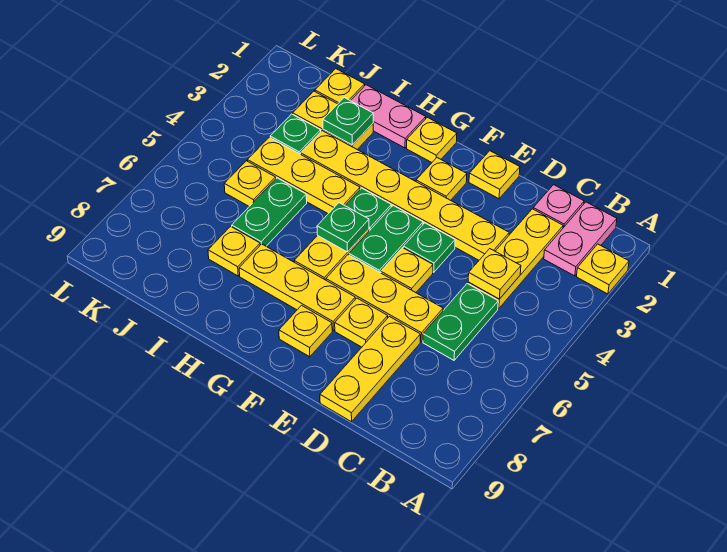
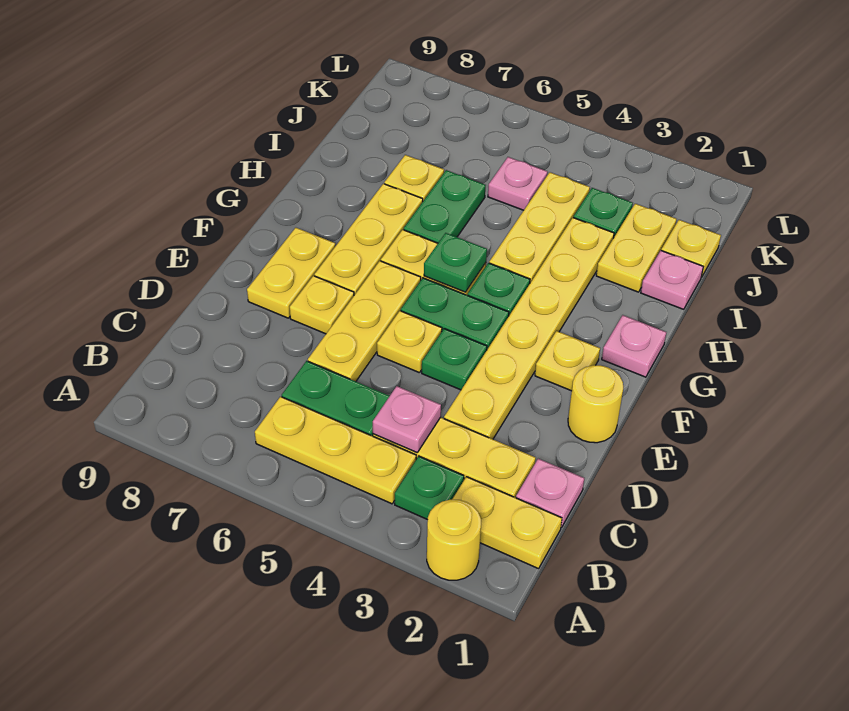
yellow 1x1 plate [577,244,629,294] -> yellow 1x1 round brick [427,500,481,580]
pink 1x2 plate [544,202,617,276] -> yellow 1x2 plate [452,477,562,569]
yellow 1x1 plate [468,249,521,299] -> pink 1x1 plate [373,386,441,453]
yellow 1x3 plate [320,316,420,422] -> yellow 1x3 plate moved to [255,397,416,504]
yellow 1x1 plate [469,151,520,199] -> yellow 1x1 round brick [568,365,623,443]
yellow 1x1 plate [279,305,332,357] -> yellow 1x2 plate [247,228,335,318]
yellow 1x1 plate [407,117,457,162] -> pink 1x1 plate [602,315,666,377]
pink 1x2 plate [351,85,426,148] -> pink 1x1 plate [641,251,703,309]
green 1x1 plate [323,98,373,145] -> green 1x1 plate moved to [395,456,464,520]
green 1x2 plate [232,178,307,246] -> green 1x2 plate turned to [404,170,486,243]
yellow 1x1 plate [224,161,276,206] -> pink 1x1 plate [488,157,547,210]

